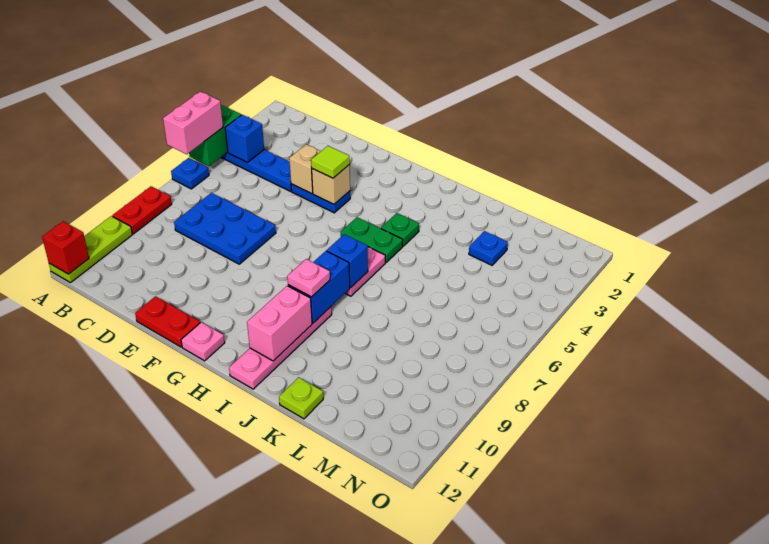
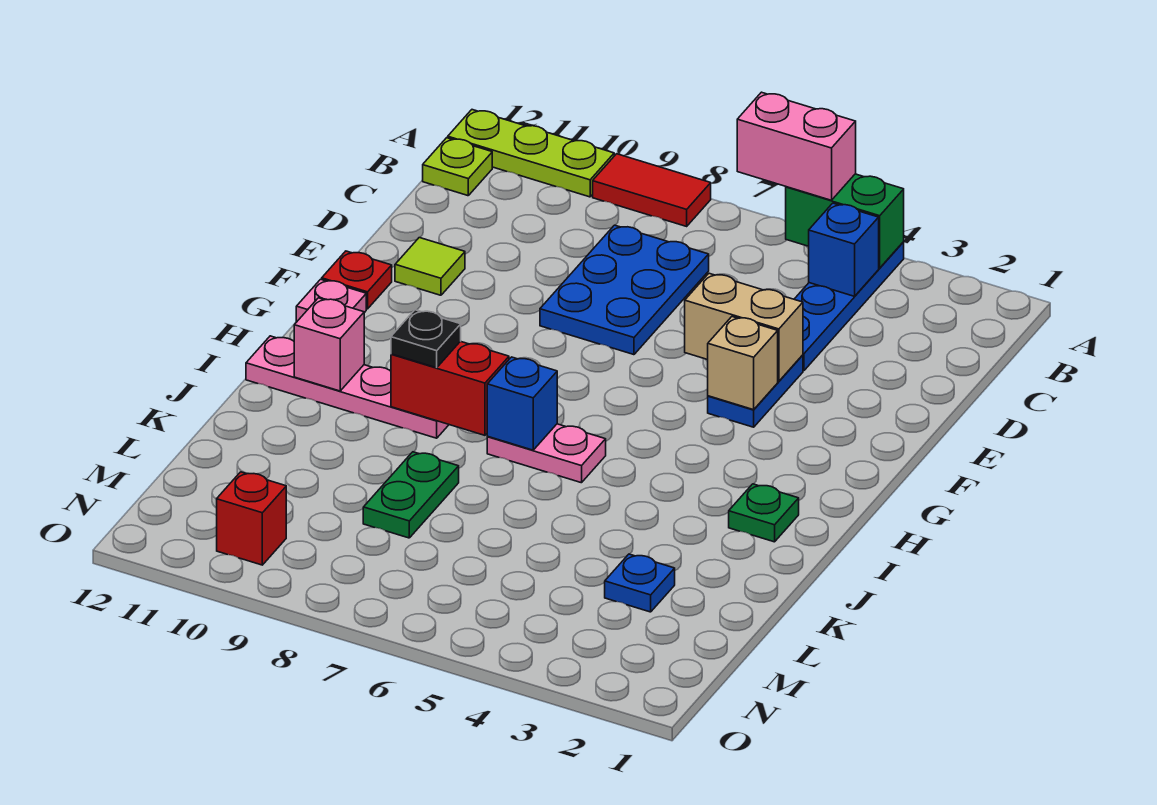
blue 1x1 plate [171,158,209,189] -> none
red 1x2 plate [112,186,172,234] -> red 1x2 tile [593,154,711,226]
red 1x1 brick [42,221,89,274] -> red 1x1 brick moved to [217,472,286,565]
tan 1x1 brick [289,144,321,194] -> tan 1x2 brick [685,273,803,381]
red 1x2 plate [135,296,200,347] -> red 1x1 plate [322,251,392,309]
lime 1x1 tile [311,146,350,178] -> lime 1x1 tile moved to [395,238,465,295]
green 1x2 plate [340,217,403,262] -> green 1x2 plate moved to [363,452,459,538]
green 1x1 plate [381,213,419,246] -> green 1x1 plate moved to [729,484,799,542]
blue 1x2 brick [288,251,350,323] -> red 1x2 brick [391,341,509,435]
pink 1x1 plate [287,259,330,297] -> black 1x1 plate [391,310,461,368]
pink 1x2 brick [247,286,312,361] -> pink 1x1 brick [294,298,364,391]
lime 1x1 plate [279,377,323,419] -> lime 1x1 plate moved to [423,138,492,196]

